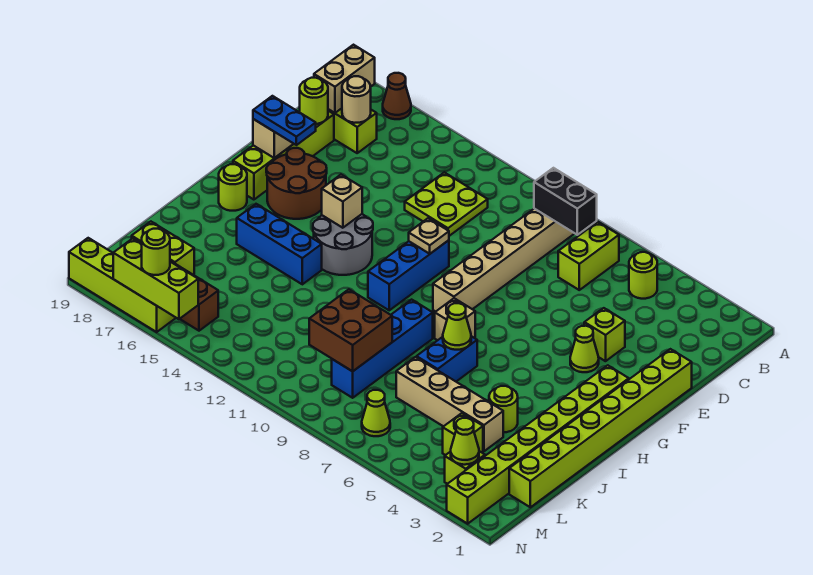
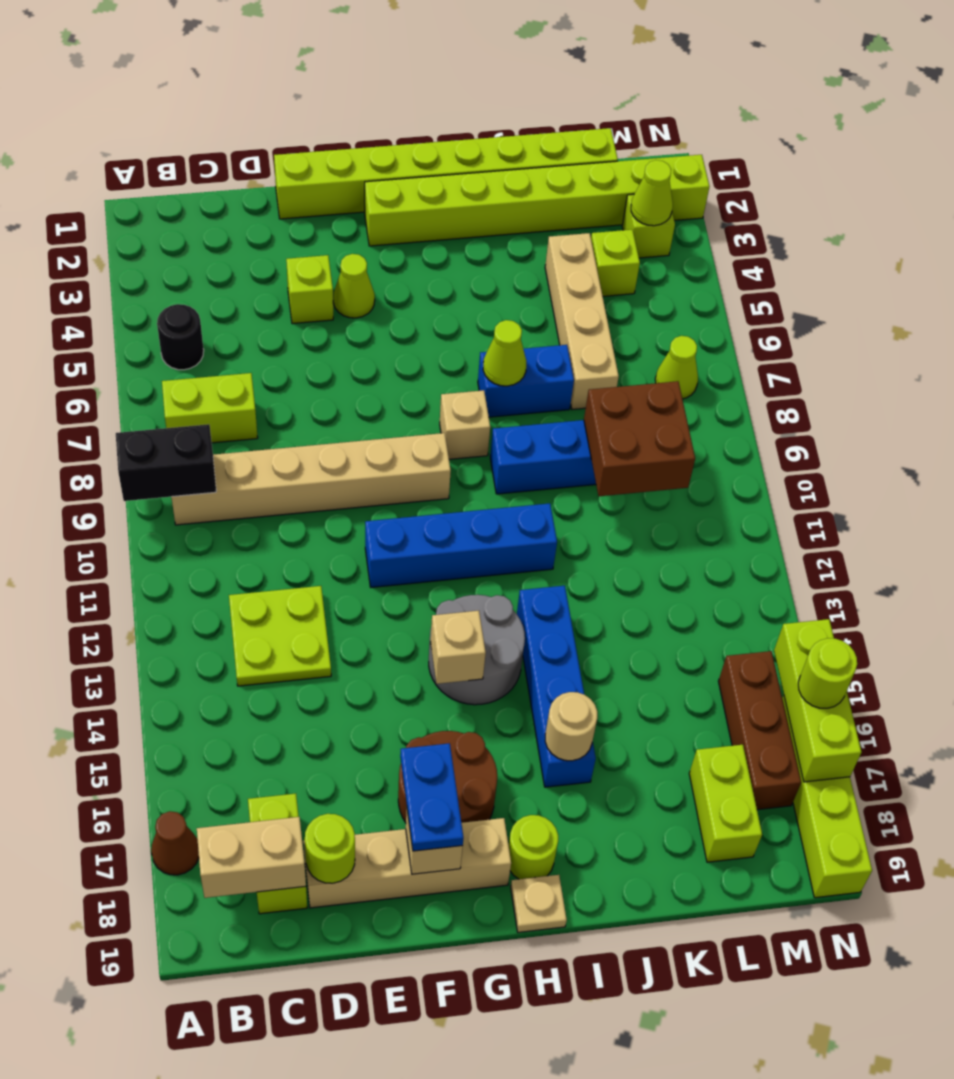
lime 1x1 round brick [629,252,657,299] -> black 1x1 round brick [157,304,204,370]
black 1x2 brick [534,168,597,235] -> black 1x2 brick turned to [116,424,216,501]
tan 1x1 round brick [342,76,371,123] -> tan 1x1 round brick moved to [545,692,597,761]
lime 1x4 brick [233,111,334,200] -> tan 1x4 brick [304,818,511,908]
blue 1x3 brick [368,240,449,310] -> blue 1x4 brick [365,503,557,587]
tan 1x1 plate [409,218,449,254] -> tan 1x1 plate moved to [511,875,567,932]
blue 1x3 brick [237,204,322,284] -> blue 1x4 brick [517,586,596,787]
lime 1x1 round brick [489,386,518,432] -> none

